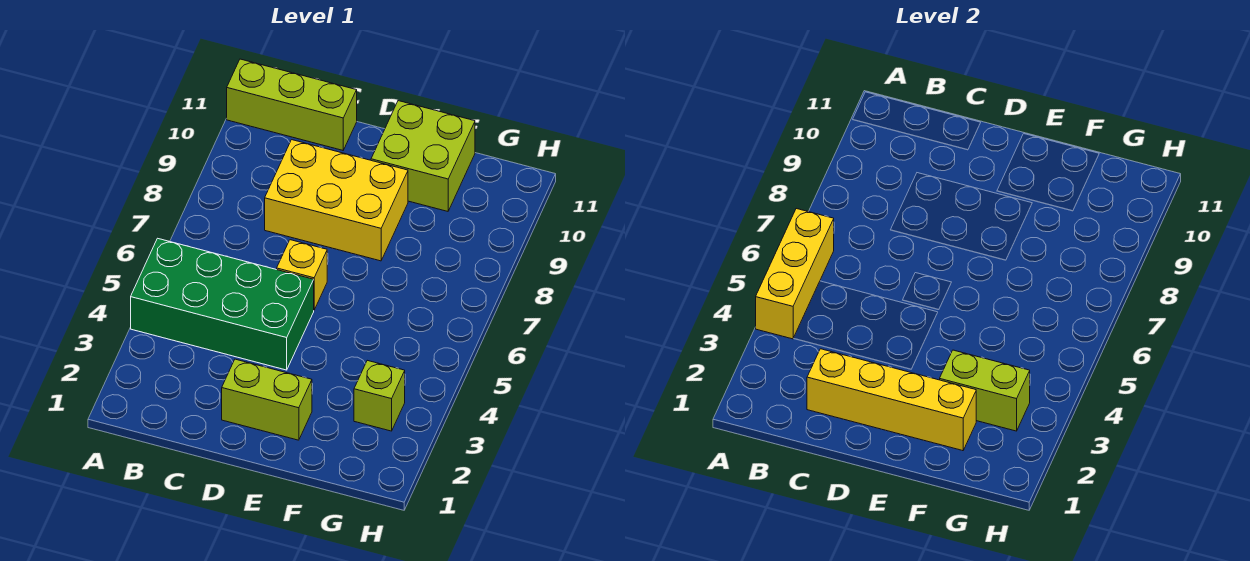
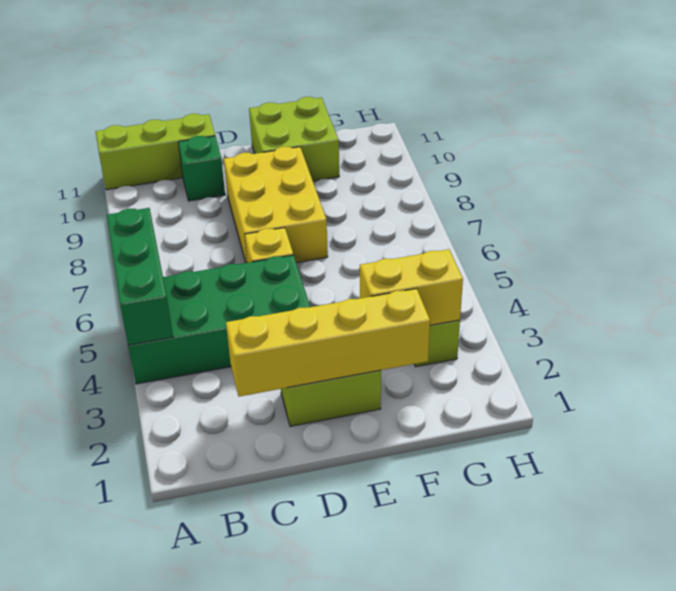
yellow 1x3 brick [756,209,834,339] -> green 1x3 brick [107,208,173,345]
yellow 2x3 brick [265,140,408,261] -> yellow 2x3 brick turned to [224,147,328,263]
none -> green 1x1 brick [178,136,225,201]
lime 1x2 brick [940,350,1030,431] -> yellow 1x2 brick [360,249,463,325]

